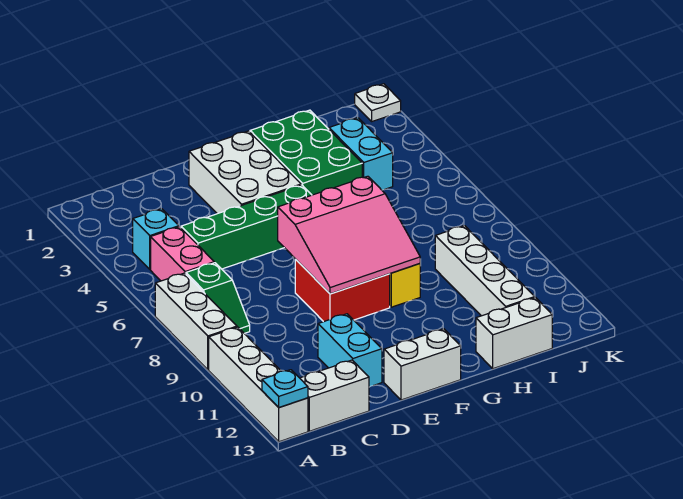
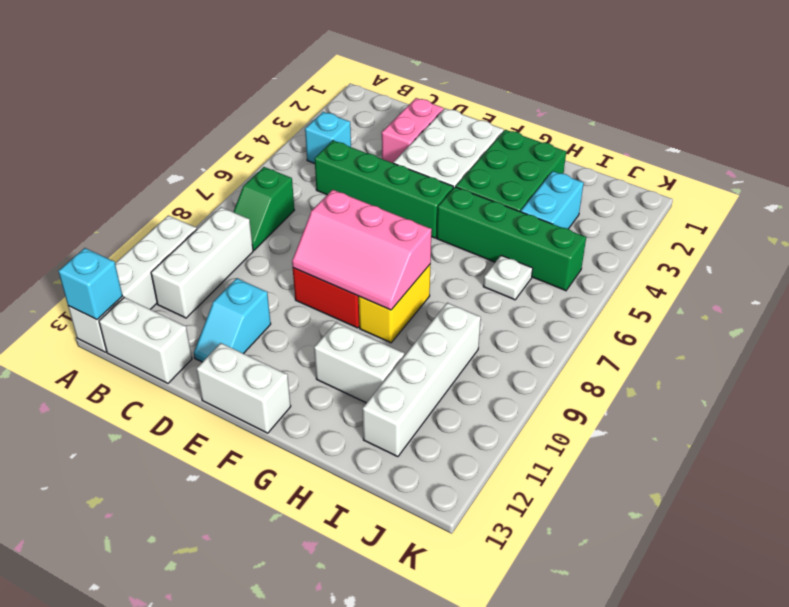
white 1x3 brick [155,273,237,370] -> white 1x3 brick moved to [151,207,253,318]
cyan 1x1 plate [262,370,308,407] -> cyan 1x1 brick [58,248,122,320]
pink 1x2 brick [151,227,214,281] -> pink 1x2 brick moved to [382,98,444,163]
cyan 1x2 brick [318,314,382,387] -> cyan 1x2 slope [194,278,271,362]
pink 3x3 slope [278,176,420,294] -> pink 2x3 slope [292,190,432,310]
none -> green 1x4 brick [437,187,586,291]
white 1x2 brick [476,298,552,369] -> white 1x2 brick moved to [314,323,404,403]
white 1x1 plate [355,84,401,121] -> white 1x1 plate moved to [483,255,533,300]

